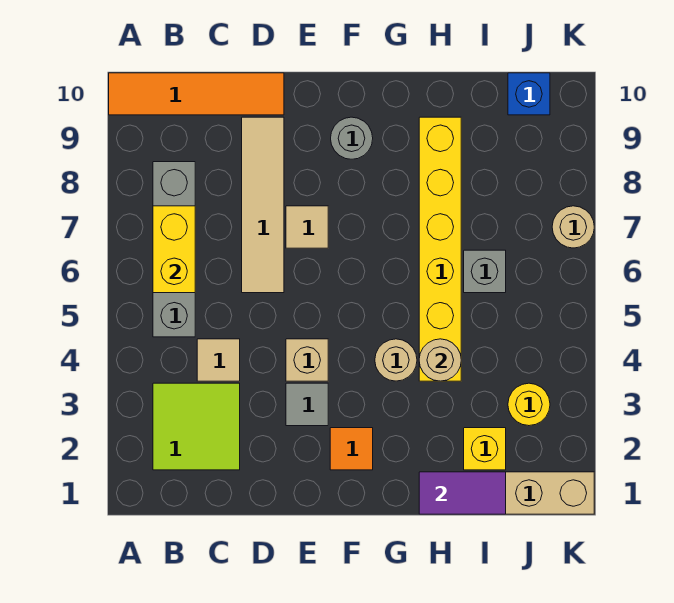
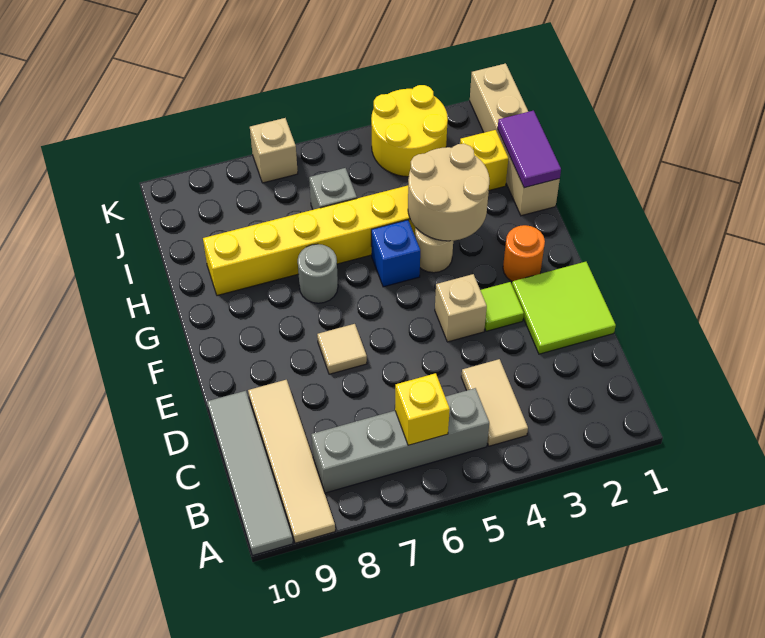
orange 1x4 tile [109,73,284,115] -> grey 1x4 tile [207,391,293,555]
lime 2x2 tile [153,383,240,470] -> lime 2x2 tile moved to [512,262,616,354]
yellow 1x2 brick [153,206,195,293] -> yellow 1x1 brick [395,373,450,445]
tan 1x1 tile [197,339,240,381] -> tan 1x2 tile [461,359,528,446]
tan 1x4 tile [242,117,284,293] -> tan 1x4 tile turned to [248,380,335,543]
grey 1x1 tile [286,383,328,426] -> lime 1x1 tile [480,282,524,331]
orange 1x1 tile [330,428,373,470] -> orange 1x1 round brick [503,225,545,281]
grey 1x1 round brick [331,117,373,159] -> grey 1x1 round brick moved to [298,244,338,303]
tan 1x1 round brick [419,339,461,381] -> tan 2x2 round brick [408,144,489,241]
yellow 1x1 round brick [508,383,550,426] -> yellow 2x2 round brick [371,85,448,177]
blue 1x1 brick [508,73,550,115] -> blue 1x1 brick moved to [371,220,420,287]
tan 1x1 round brick [552,206,594,248] -> tan 1x1 brick [250,118,298,183]

